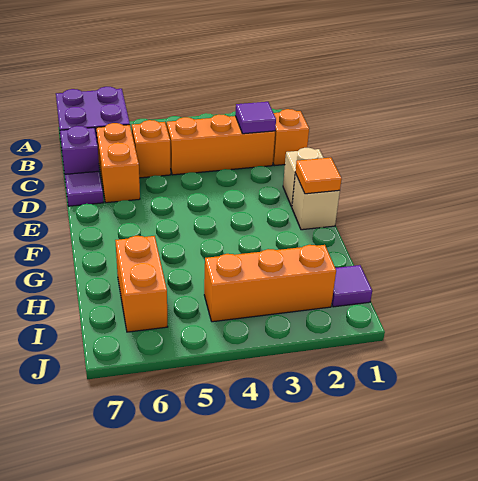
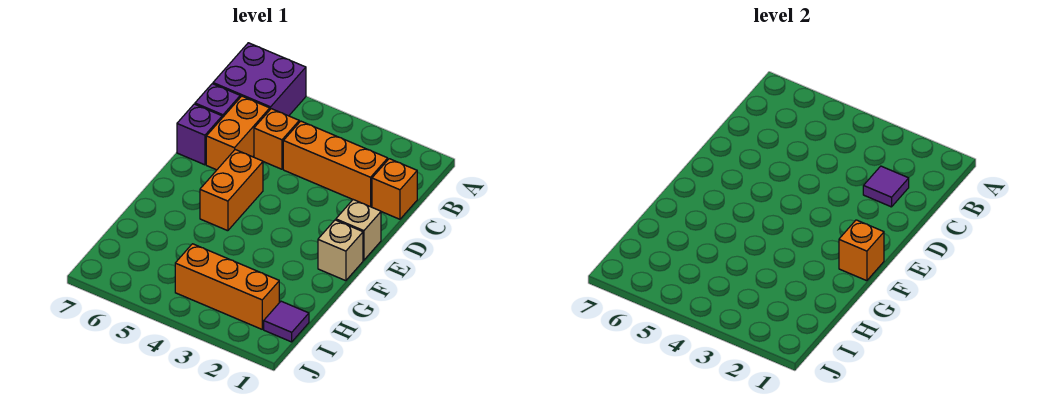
purple 1x1 tile [65,171,104,206] -> purple 1x1 brick [177,104,222,165]
orange 1x1 tile [295,157,342,194] -> orange 1x1 brick [839,220,884,281]
orange 1x2 brick [115,236,167,332] -> orange 1x2 brick moved to [200,150,263,231]

